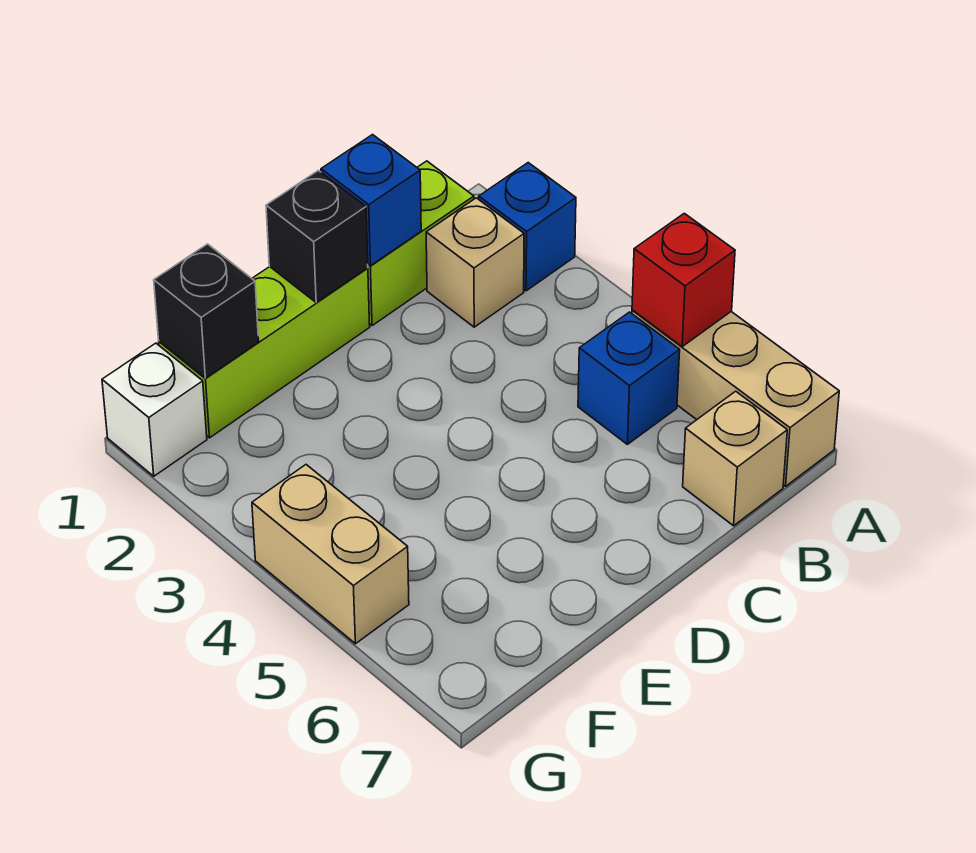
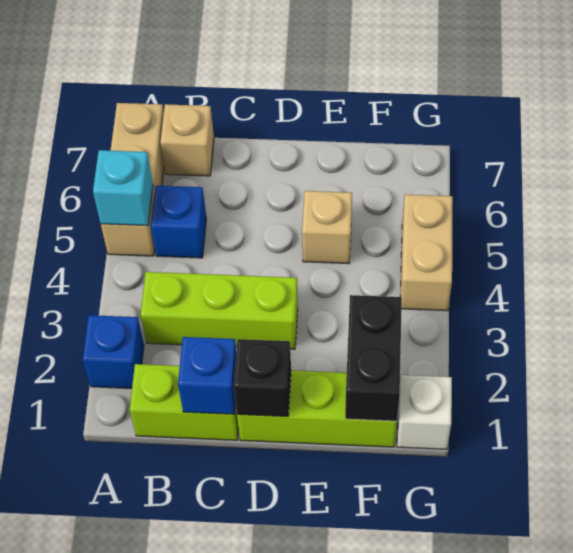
red 1x1 brick [632,213,735,347] -> cyan 1x1 brick [93,150,153,226]
tan 1x1 brick [426,198,524,327] -> tan 1x1 brick moved to [302,191,352,264]
none -> lime 1x3 brick [141,272,298,349]
black 1x1 brick [154,244,259,378] -> black 1x2 brick [345,295,402,421]

